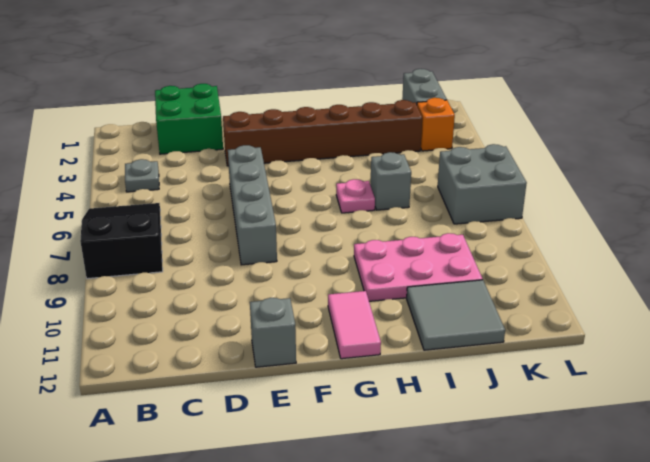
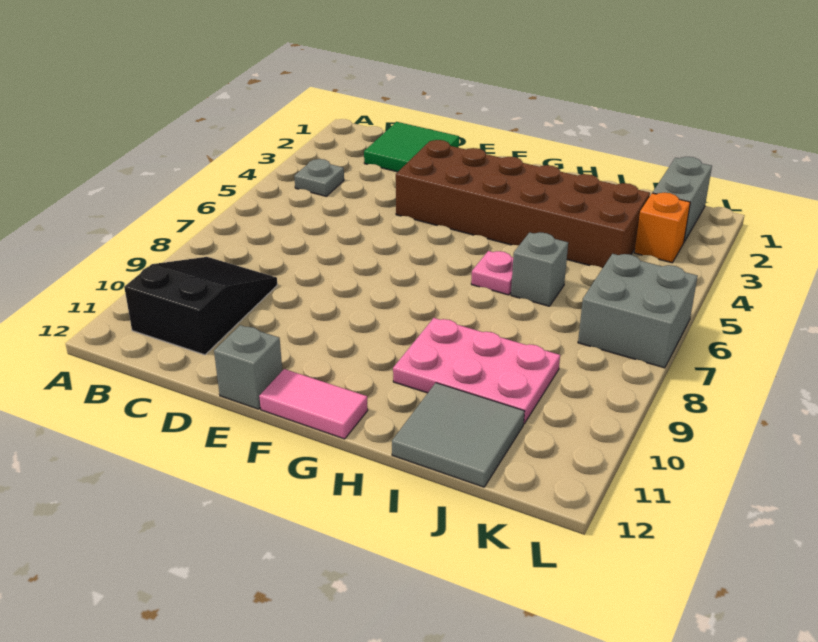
black 2x3 slope [80,203,163,279] -> black 2x3 slope moved to [124,257,277,355]
green 2x2 brick [155,84,223,154] -> green 2x2 tile [364,122,459,172]
brown 1x6 brick [223,100,422,166] -> brown 2x6 brick [396,140,650,268]
grey 1x4 brick [228,145,277,265] -> none
pink 1x2 tile [328,291,381,359] -> pink 1x2 tile turned to [259,369,368,439]

